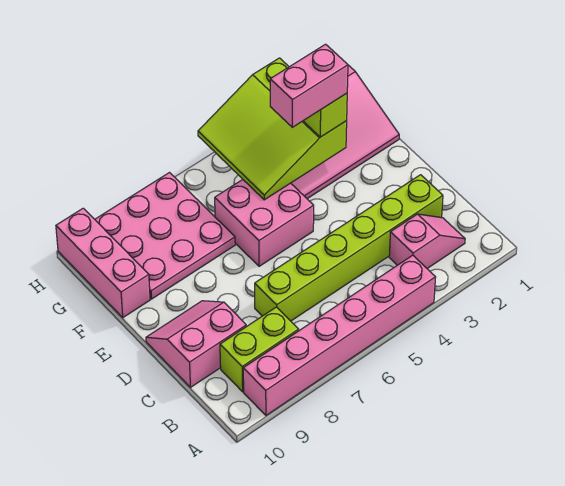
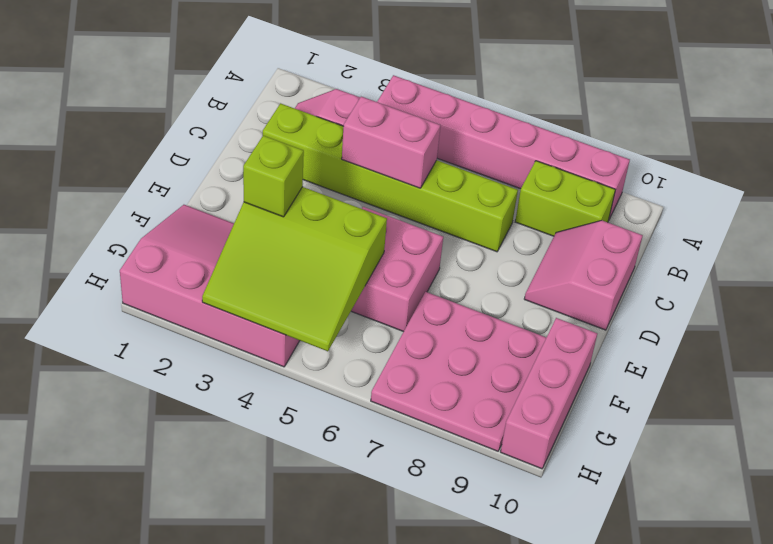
pink 2x2 slope [146,301,246,387] -> pink 2x2 slope turned to [524,221,643,330]
lime 3x3 slope [198,58,347,200] -> lime 3x3 slope turned to [202,187,387,351]
pink 1x2 brick [270,44,348,127] -> pink 1x2 brick moved to [342,97,441,188]

